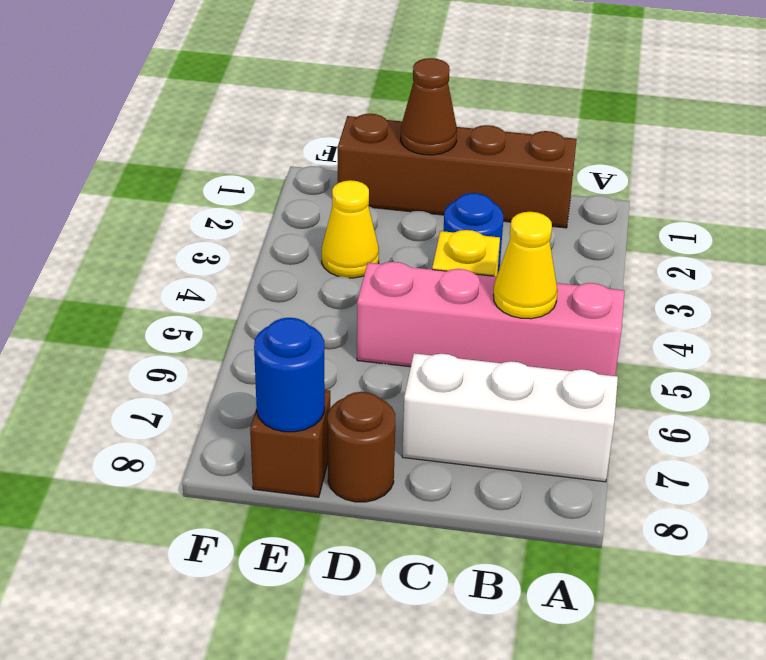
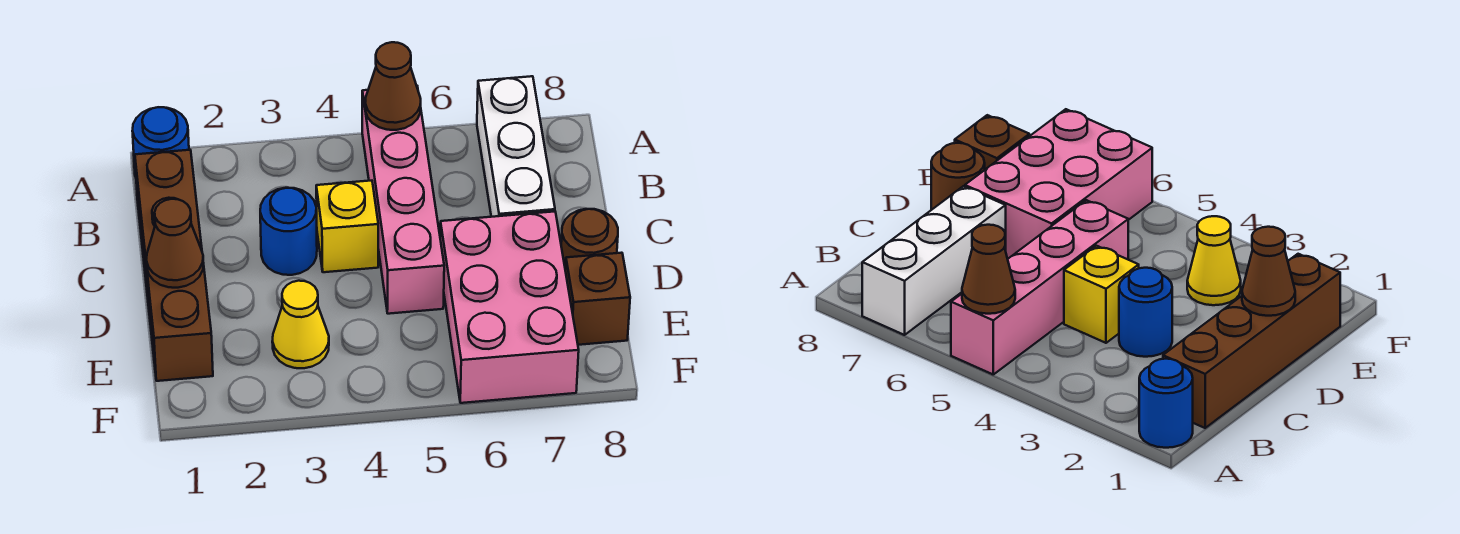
none -> brown 1x1 cone [365,42,421,130]
yellow 1x1 cone [493,212,557,319] -> none
none -> pink 2x3 brick [440,212,579,403]
blue 1x1 round brick [254,318,325,432] -> blue 1x1 round brick moved to [132,107,189,177]

